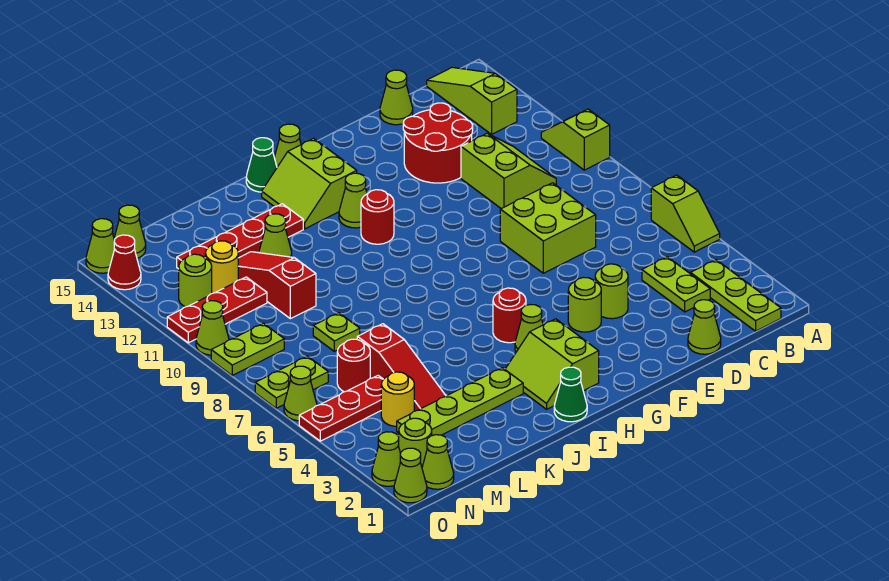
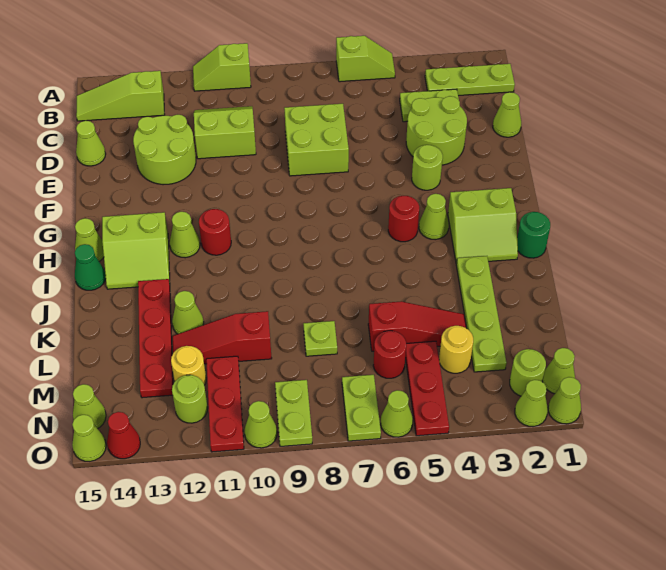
red 2x2 round brick [403,103,473,183] -> lime 2x2 round brick [133,115,196,185]
lime 1x1 round brick [595,264,628,319] -> lime 2x2 round brick [406,96,467,165]
green 1x1 cone [554,367,587,422] -> green 1x1 round brick [517,212,550,258]

